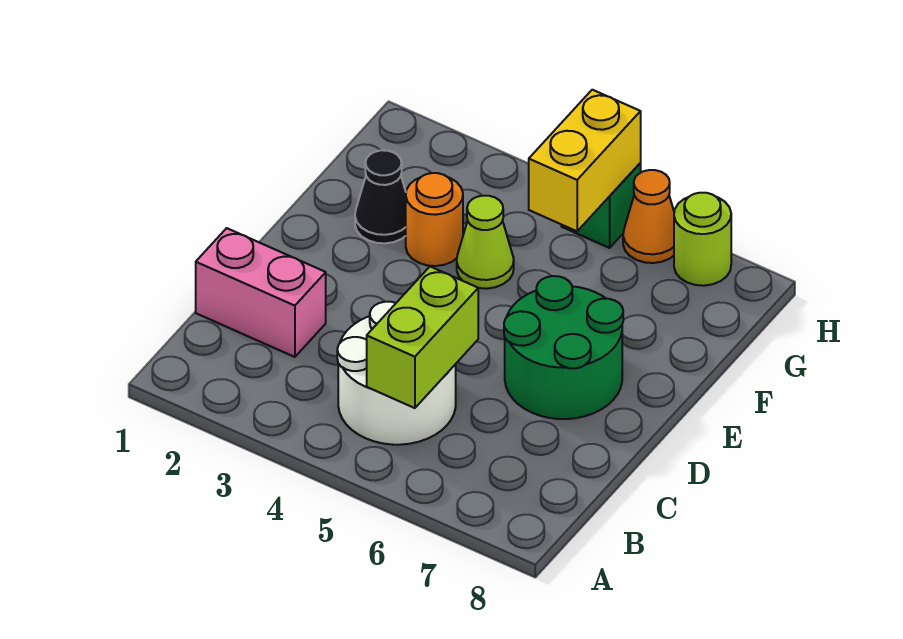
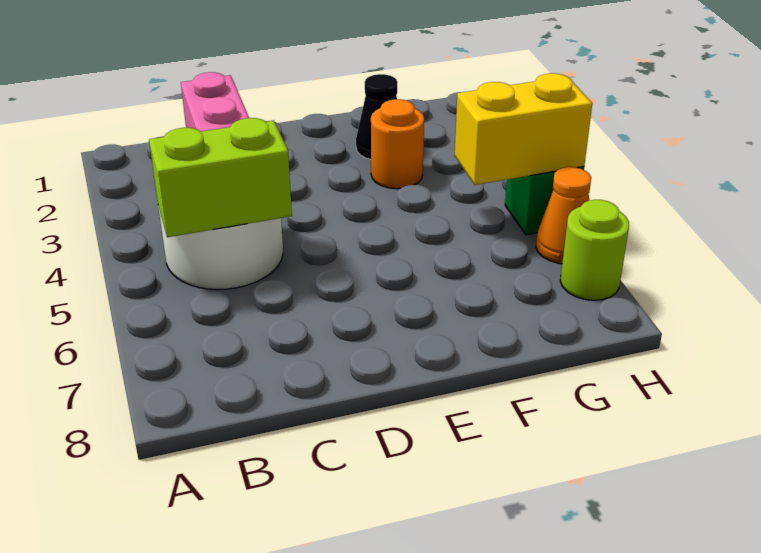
green 2x2 round brick [504,276,623,419] -> none
lime 1x1 cone [457,196,514,289] -> none

